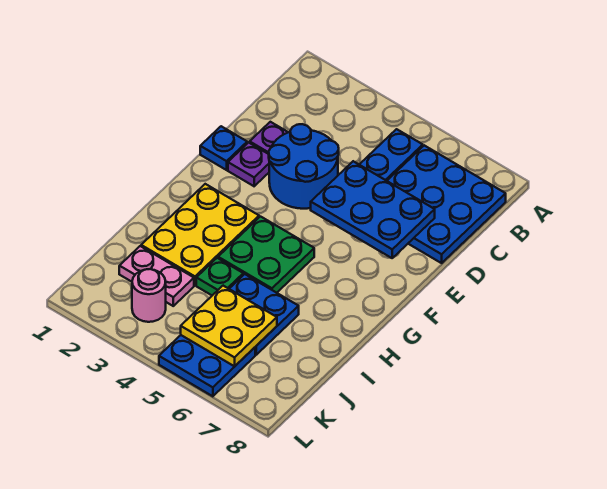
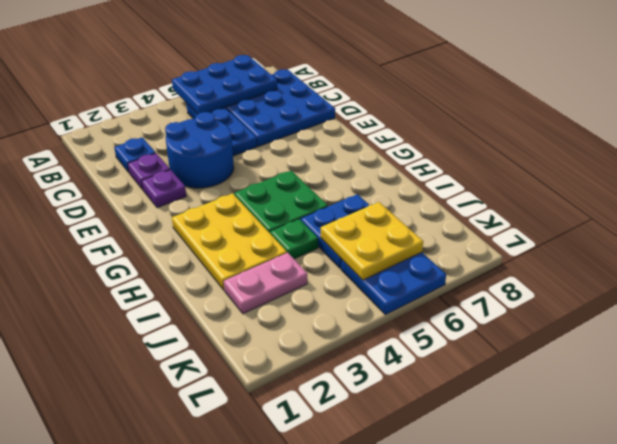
blue 2x3 plate [311,161,435,258] -> blue 2x3 plate moved to [172,55,277,114]
blue 1x1 plate [200,126,247,170] -> blue 1x1 plate moved to [114,137,156,172]
pink 1x1 round brick [132,269,166,322] -> none

